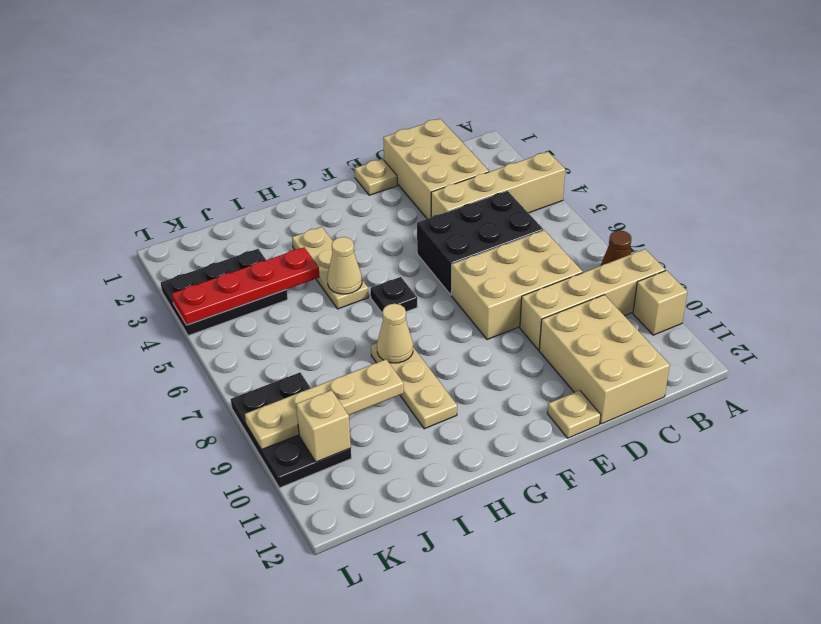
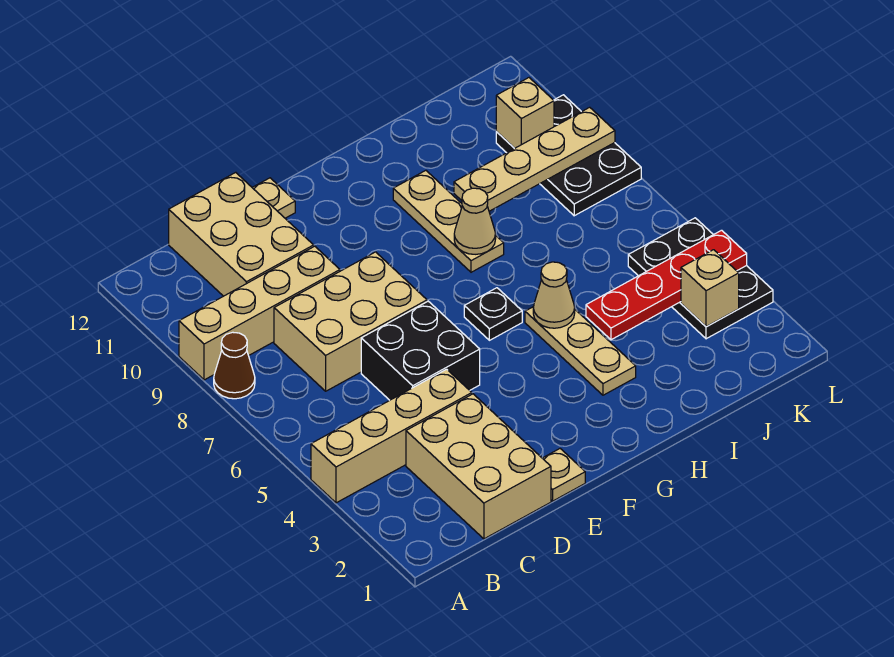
tan 1x1 brick [633,270,687,335] -> tan 1x1 brick moved to [681,250,739,327]
black 2x3 brick [417,191,543,295] -> black 2x2 brick [361,301,480,400]
black 2x3 plate [161,249,288,336] -> black 2x3 plate turned to [628,218,773,339]

